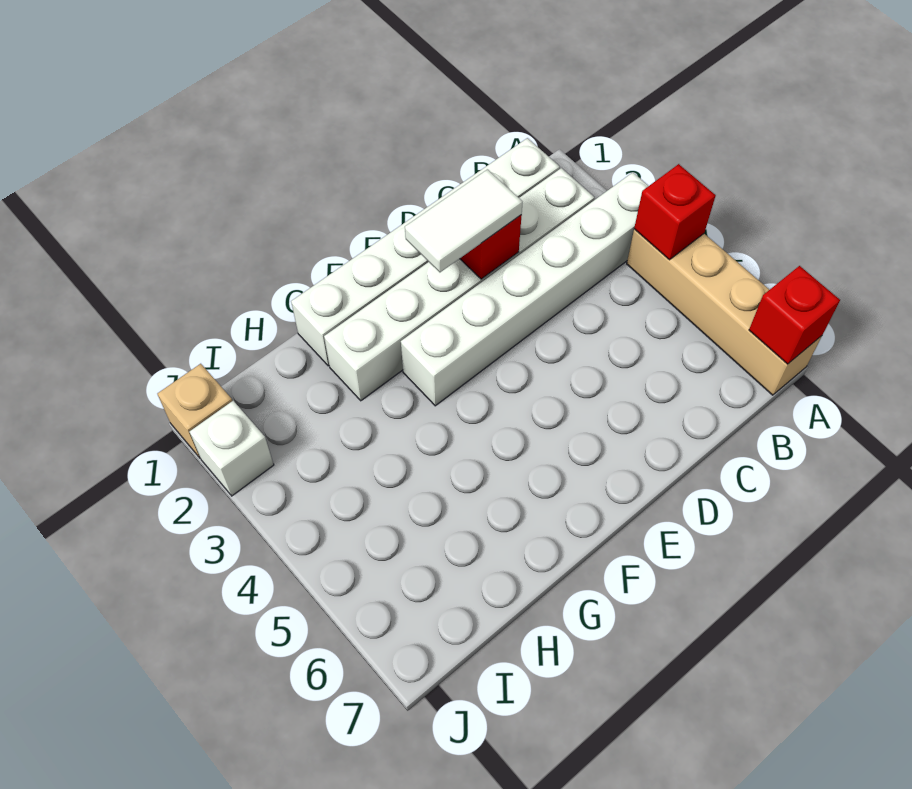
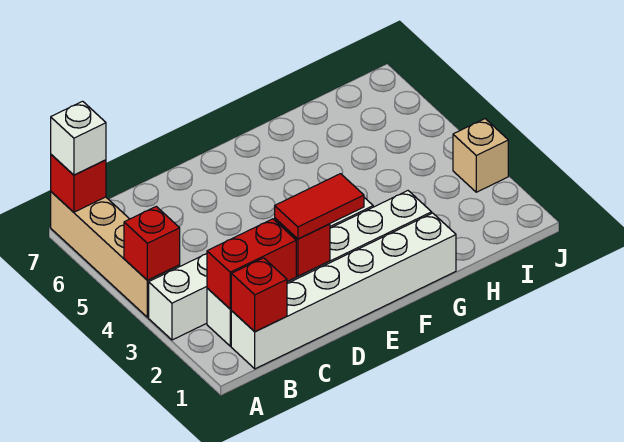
none -> red 1x1 brick [231,258,287,332]
none -> red 1x2 brick [207,219,296,309]
white 1x2 tile [405,169,523,272] -> red 1x2 tile [275,174,364,239]
tan 1x1 brick [157,364,232,458] -> tan 1x1 brick moved to [453,119,508,192]
white 1x1 brick [190,401,274,496] -> white 1x1 brick moved to [51,101,106,175]

